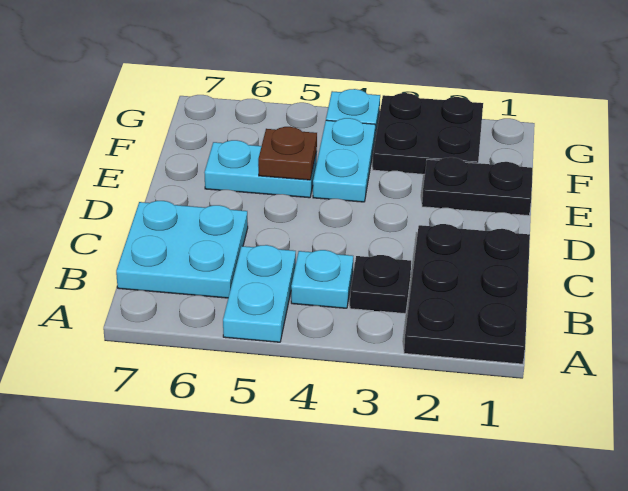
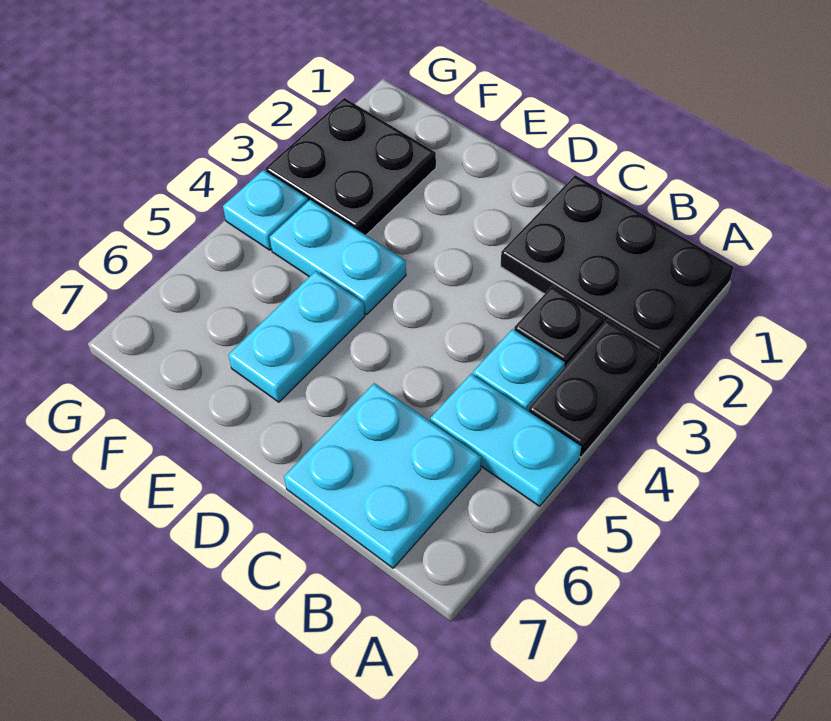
black 1x2 plate [422,157,533,216] -> black 1x2 plate moved to [528,320,661,457]
brown 1x1 plate [258,127,317,180] -> none

